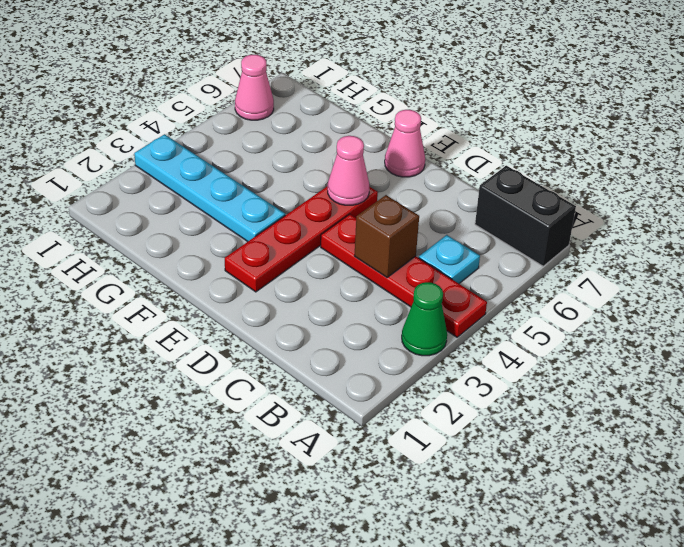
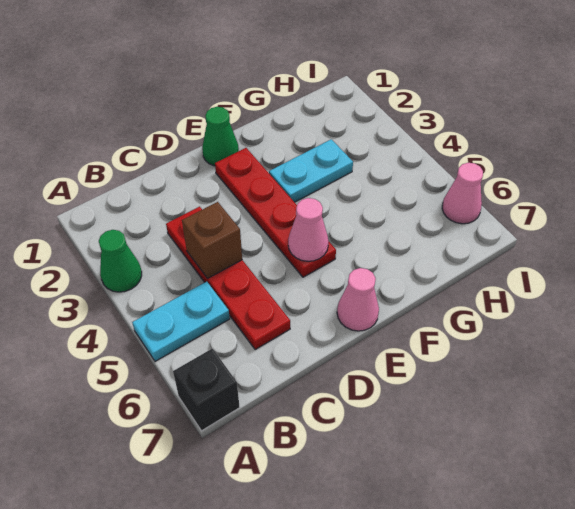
red 1x4 plate [321,214,487,337] -> red 1x4 plate turned to [166,207,290,349]
black 1x2 brick [475,166,576,266] -> black 1x1 brick [173,348,240,431]
cyan 1x1 plate [419,235,480,283] -> cyan 1x2 plate [132,282,230,361]
none -> green 1x1 cone [202,107,239,166]
cyan 1x4 plate [134,134,285,242] -> cyan 1x2 plate [269,139,353,202]

